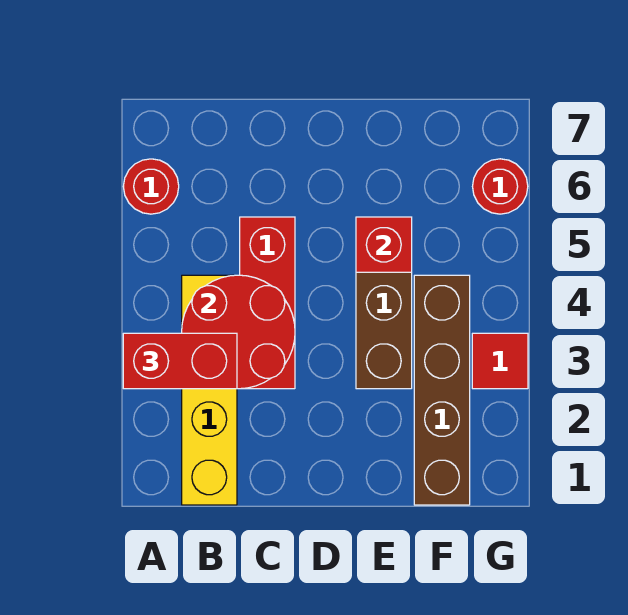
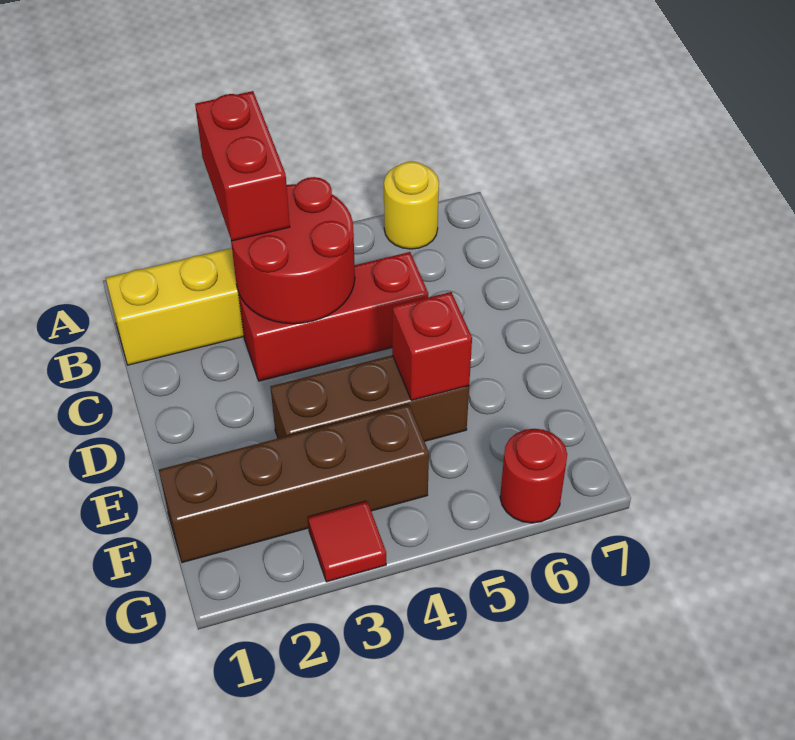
red 1x1 round brick [123,159,179,214] -> yellow 1x1 round brick [384,162,439,249]

